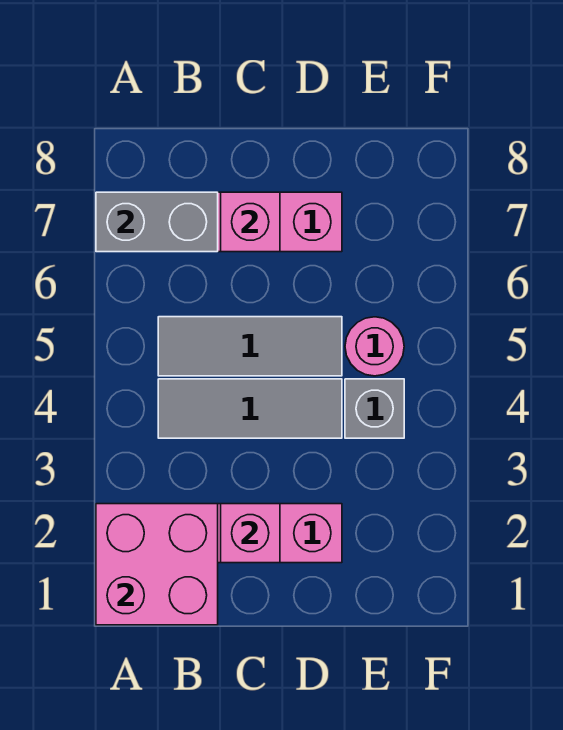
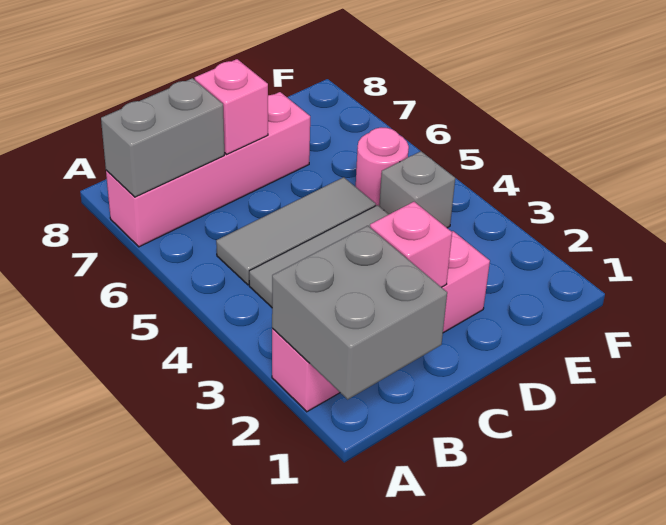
pink 2x2 brick [96,504,218,625] -> grey 2x2 brick [272,226,447,399]

